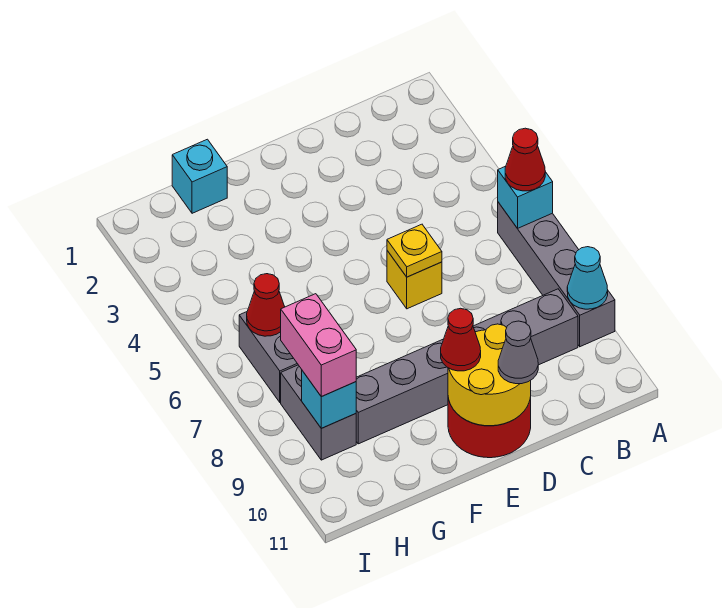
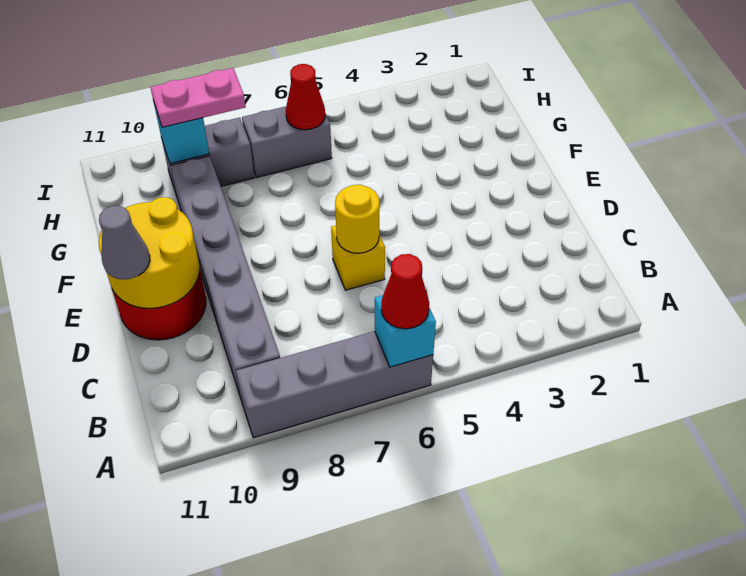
cyan 1x1 cone [567,247,608,309] -> none
yellow 1x1 plate [387,224,442,277] -> yellow 1x1 round brick [335,185,380,253]
red 1x1 cone [441,308,481,371] -> none
cyan 1x1 brick [172,139,227,213] -> none
pink 1x2 brick [281,294,356,397] -> pink 1x2 plate [150,68,246,127]

